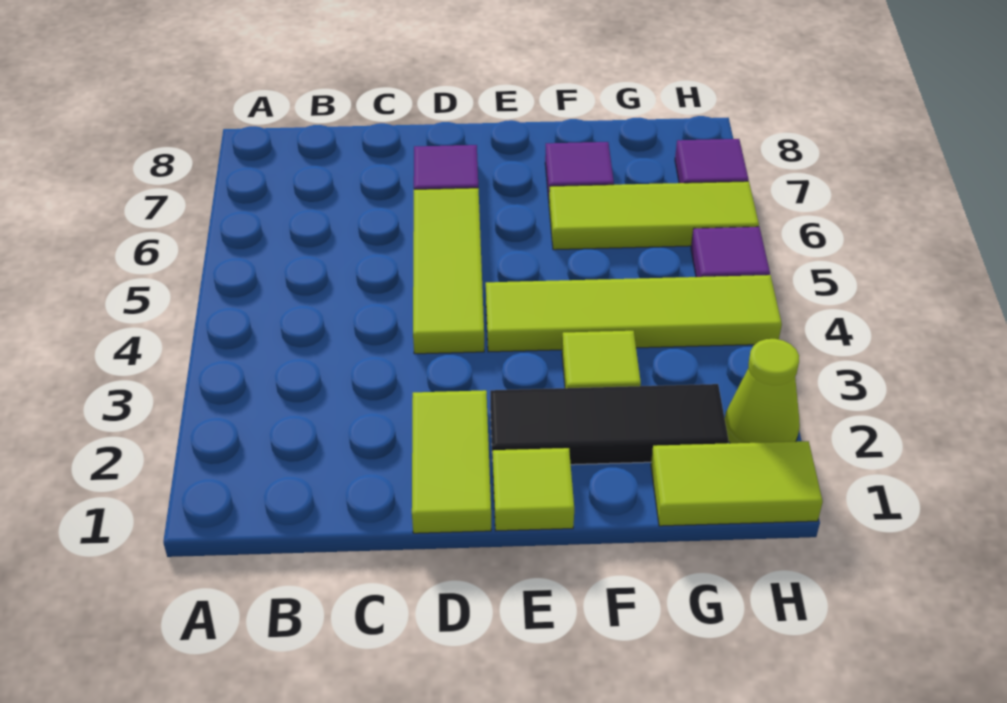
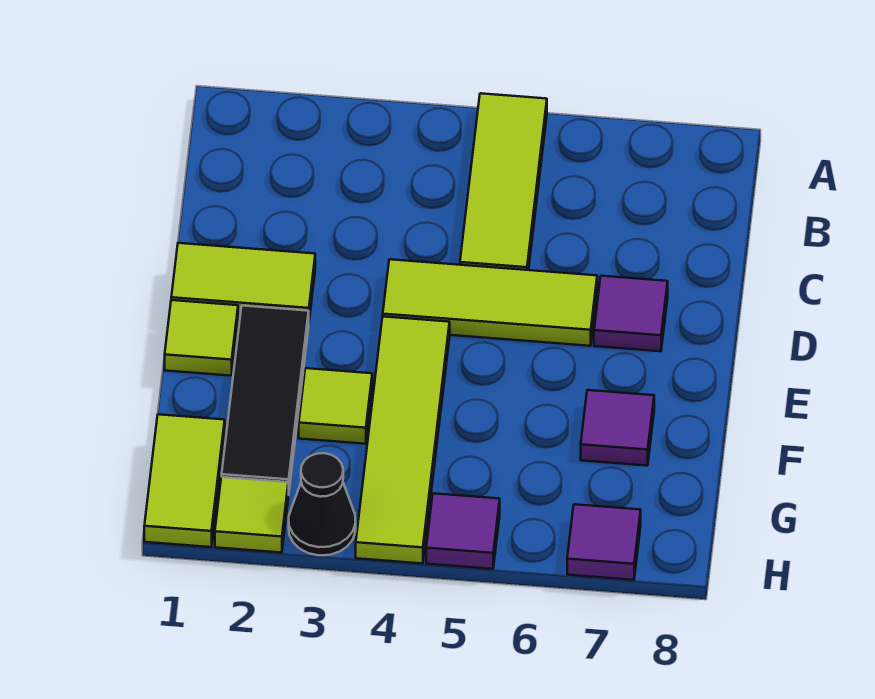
lime 1x3 tile [549,181,759,250] -> lime 1x3 tile moved to [460,93,547,270]
lime 1x1 cone [725,339,800,443] -> lime 1x1 tile [215,477,288,553]
none -> black 1x1 cone [289,453,356,555]

